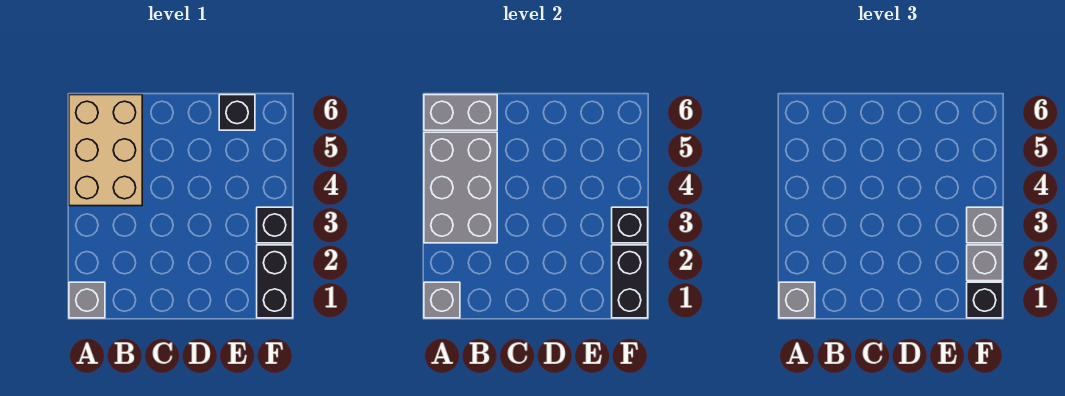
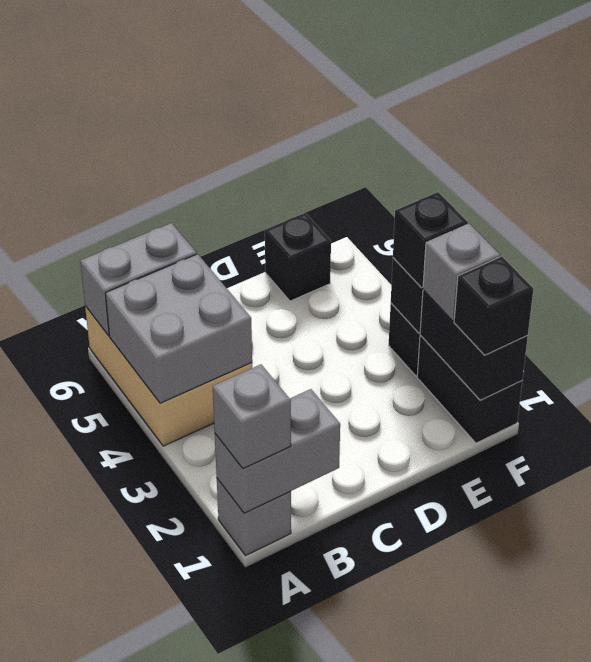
grey 1x1 brick [424,282,460,318] -> grey 1x2 brick [215,389,340,513]
grey 2x3 brick [424,132,497,243] -> grey 2x2 brick [105,254,252,403]
grey 1x1 brick [967,207,1003,243] -> black 1x1 brick [393,192,468,288]

